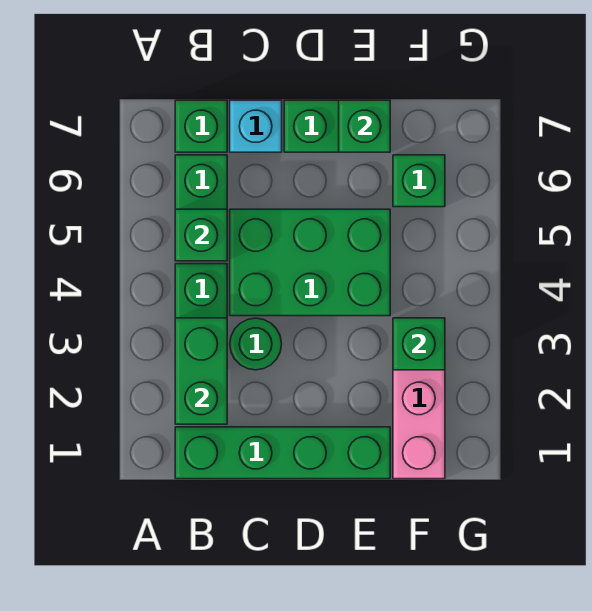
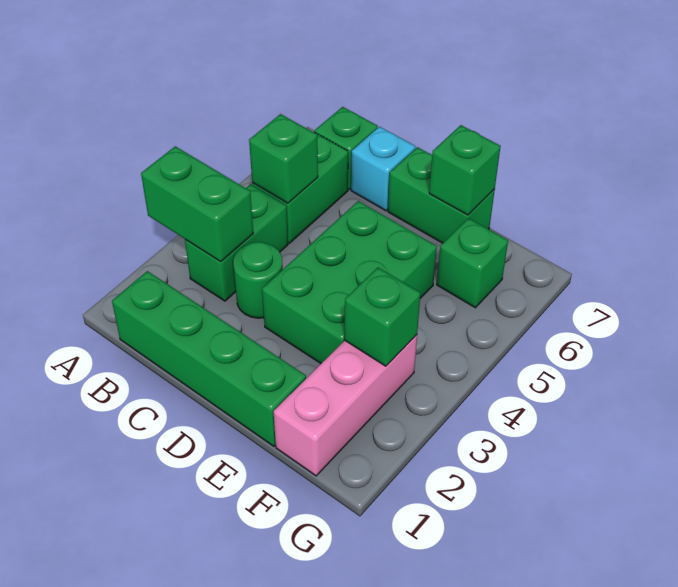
green 1x2 brick [175,318,227,424] -> green 1x2 brick turned to [141,146,253,262]
green 2x3 brick [230,209,390,316] -> green 2x3 brick turned to [262,201,437,363]

